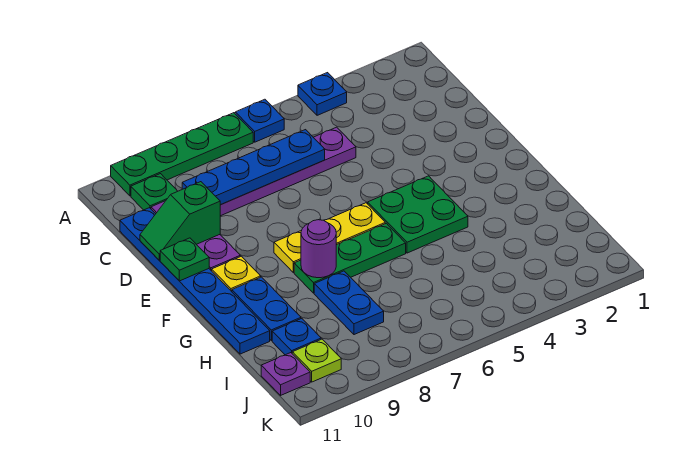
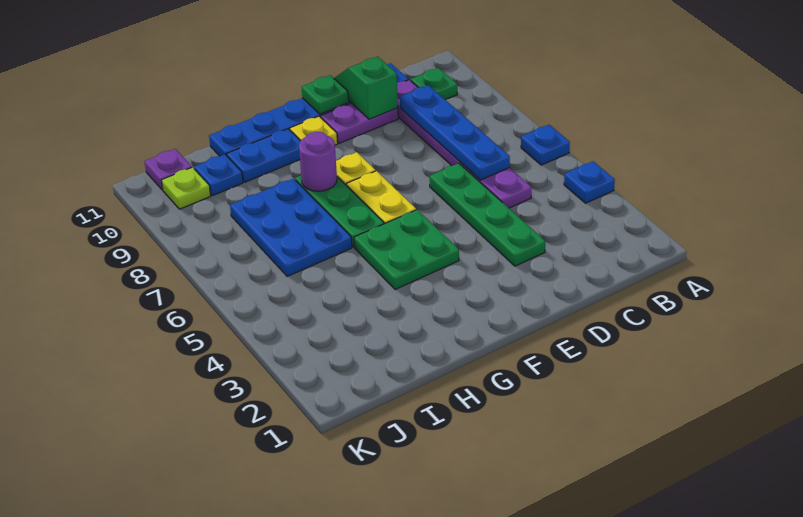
green 1x4 plate [111,113,253,196] -> green 1x4 plate moved to [430,163,545,266]
blue 1x2 plate [314,271,384,335] -> blue 2x3 plate [230,179,352,276]

